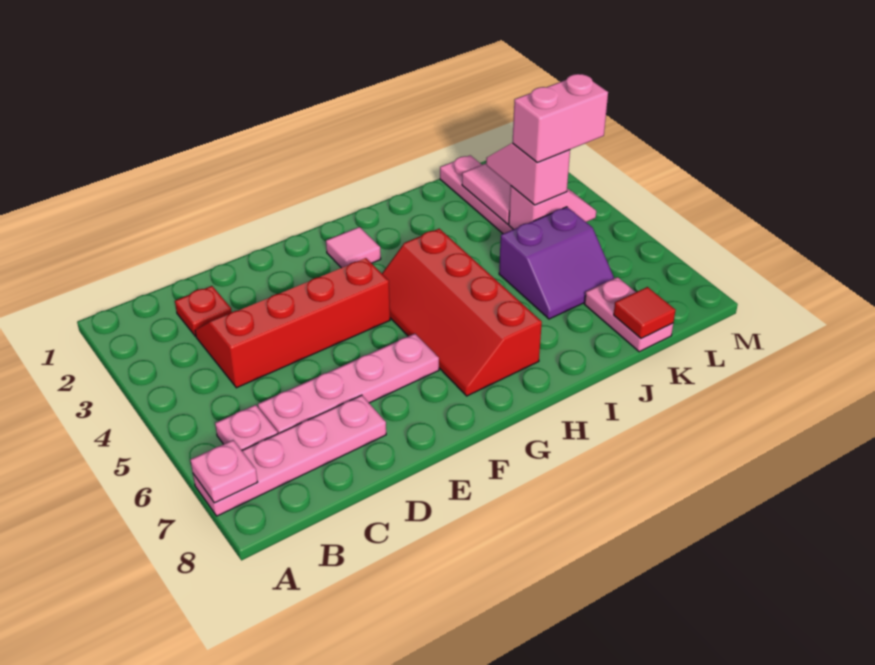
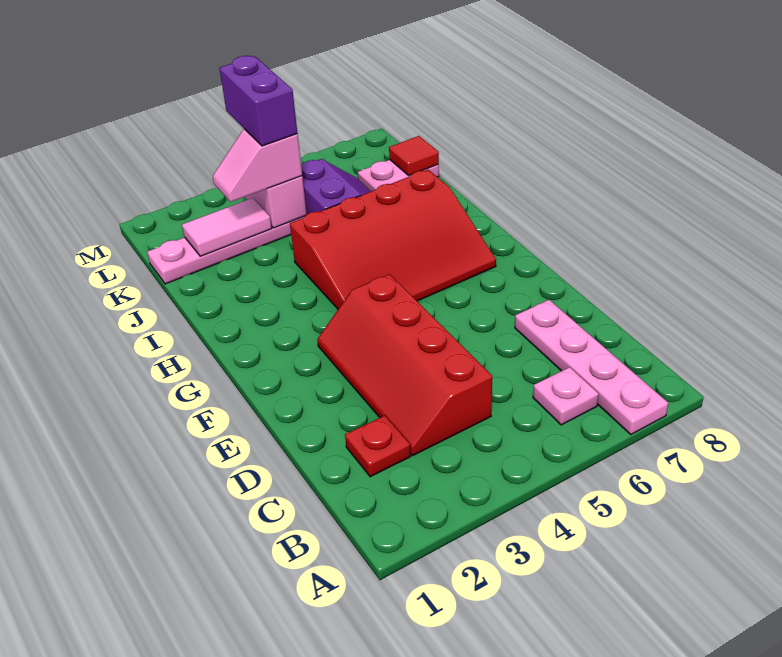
pink 1x1 plate [190,440,258,503] -> none
pink 1x4 plate [258,334,439,434] -> none
pink 1x1 tile [326,227,381,268] -> none
red 2x4 slope [382,229,542,396] -> red 3x4 slope [290,170,496,309]
pink 1x2 brick [513,74,608,162] -> purple 1x2 brick [219,56,297,146]

